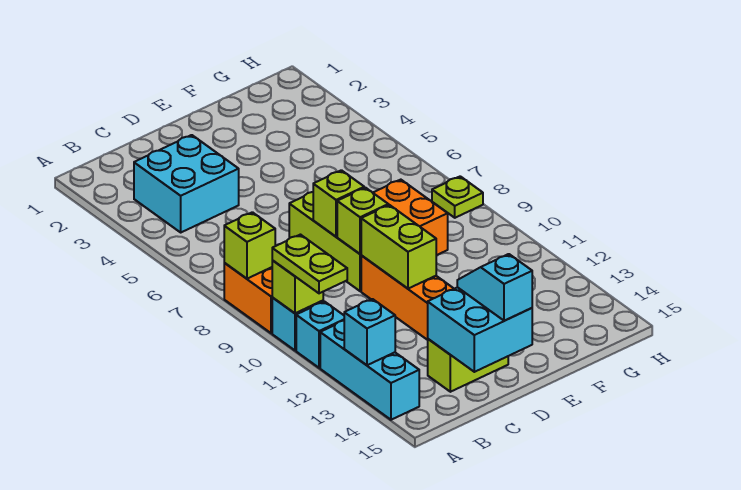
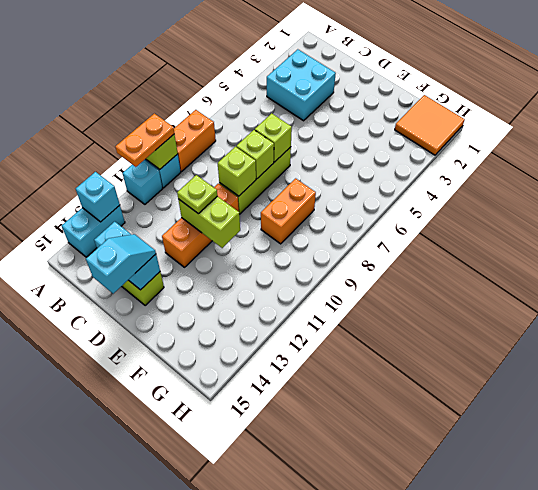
lime 1x1 brick [224,212,275,279] -> lime 1x1 brick moved to [255,113,292,162]
lime 1x2 plate [272,235,347,293] -> orange 1x2 plate [115,114,174,167]
cyan 1x3 brick [320,321,419,420] -> cyan 1x2 brick [62,205,125,257]
cyan 2x2 brick [428,287,532,372] -> cyan 1x2 brick [94,222,160,290]
lime 1x2 brick [361,205,436,289] -> lime 1x2 brick turned to [178,196,240,248]
none -> orange 2x2 tile [395,95,465,155]
lime 1x1 plate [432,176,483,218] -> lime 1x1 plate moved to [177,175,217,214]

